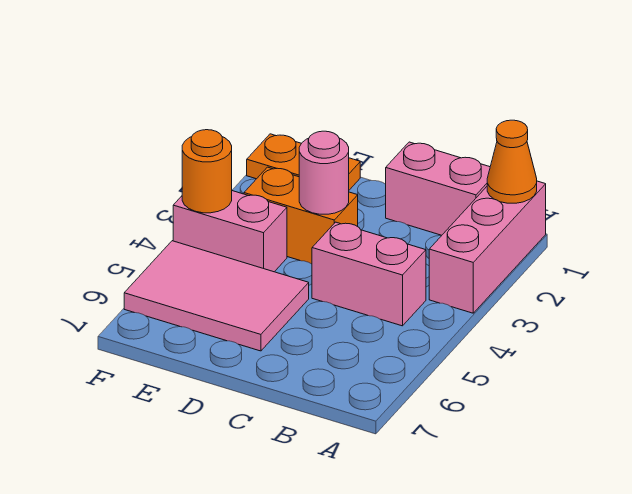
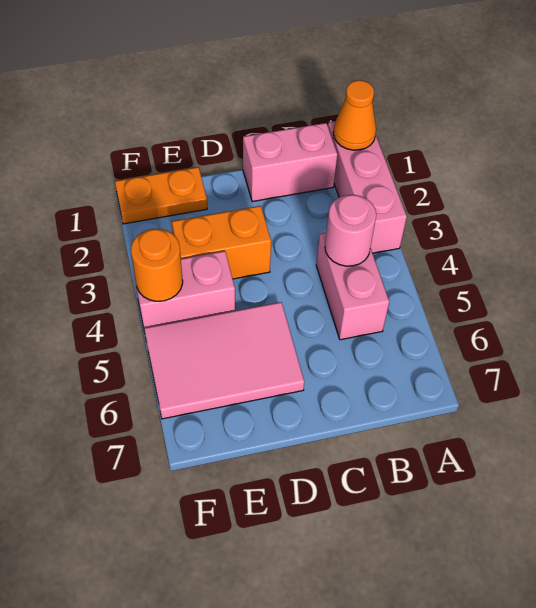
pink 1x2 brick [312,222,426,326] -> pink 1x2 brick turned to [316,233,389,340]
pink 1x1 round brick [299,131,349,214] -> pink 1x1 round brick moved to [325,195,376,266]

